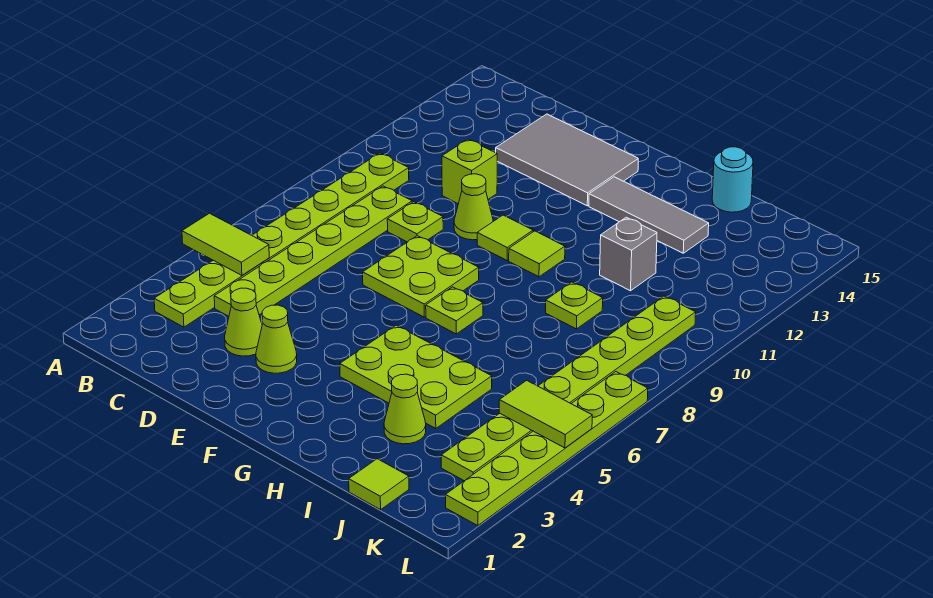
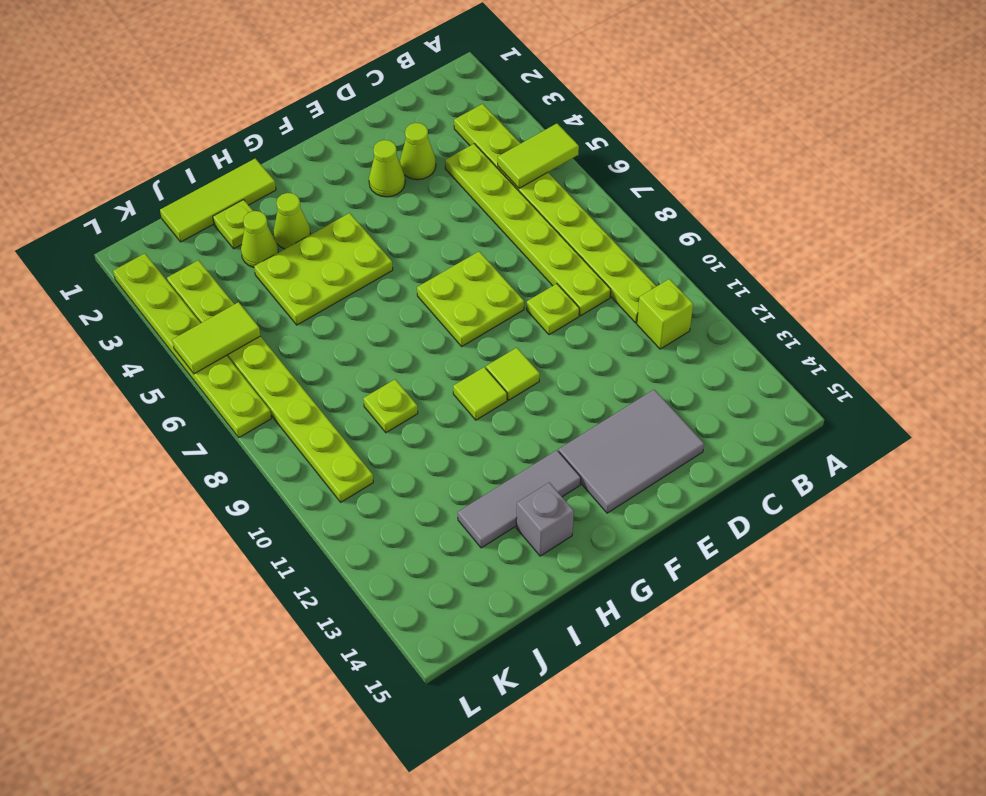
lime 1x1 brick [442,139,497,204] -> lime 1x1 brick moved to [637,279,693,349]
lime 1x1 cone [454,174,493,240] -> lime 1x1 cone moved to [274,193,310,249]
lime 1x1 plate [426,287,483,334] -> lime 1x1 plate moved to [213,200,253,249]
grey 1x1 brick [600,217,657,291] -> grey 1x1 brick moved to [516,482,574,556]
cyan 1x1 round brick [712,147,753,212] -> none
lime 1x1 tile [349,459,409,510] -> lime 1x3 tile [160,158,276,242]

